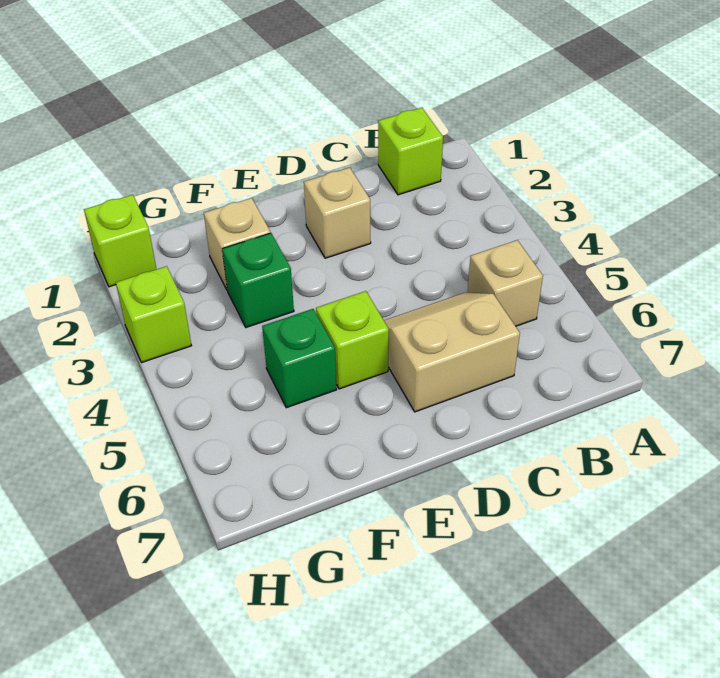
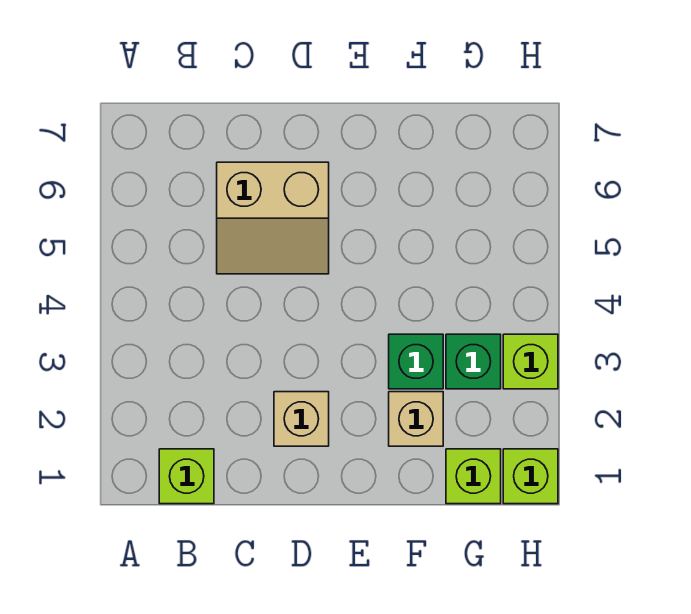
tan 1x1 brick [467,240,543,326] -> none
lime 1x1 brick [316,291,389,389] -> lime 1x1 brick moved to [446,449,501,504]
green 1x1 brick [262,309,336,408] -> green 1x1 brick moved to [446,334,501,389]

